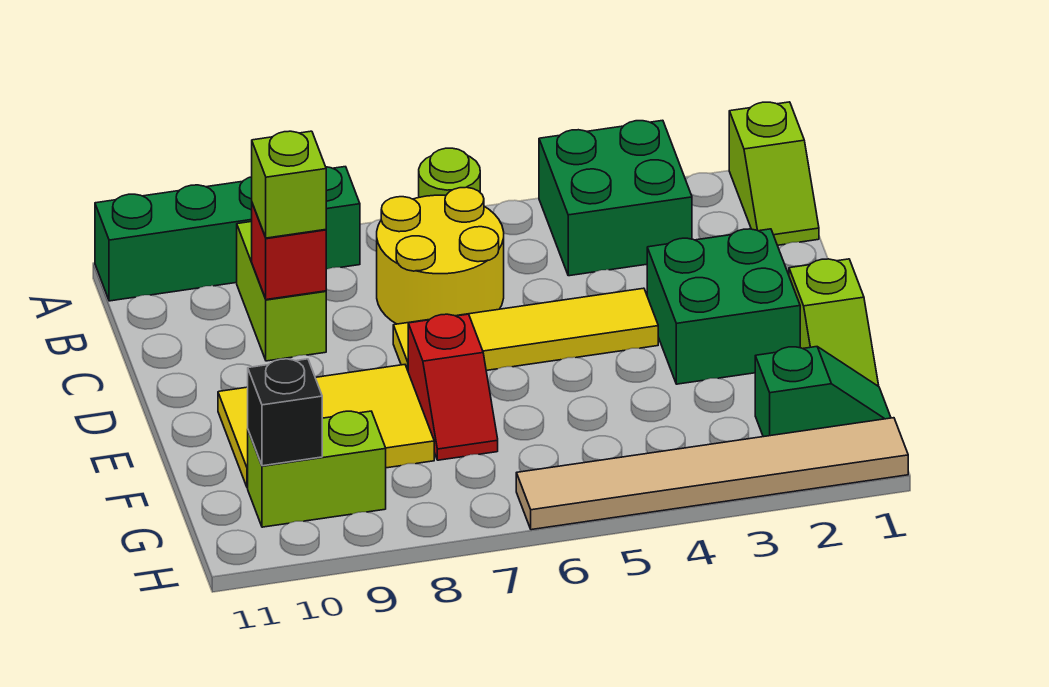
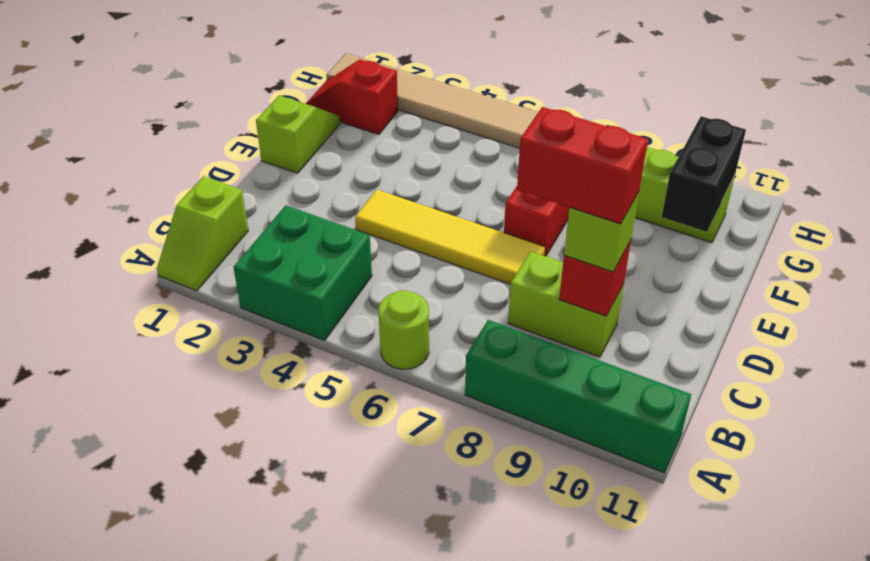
lime 1x2 slope [729,102,819,245] -> lime 1x2 slope turned to [157,176,248,291]
yellow 2x2 round brick [377,187,504,324] -> none
lime 1x2 brick [237,222,326,361] -> lime 1x2 brick turned to [508,251,624,357]
none -> red 1x2 brick [517,107,648,224]
green 2x2 brick [647,229,800,384] -> none
yellow 2x3 tile [218,365,434,488] -> none
green 1x2 slope [755,347,891,437] -> red 1x2 slope [306,59,398,134]
black 1x1 brick [248,359,322,466] -> black 1x2 brick [662,116,746,232]

